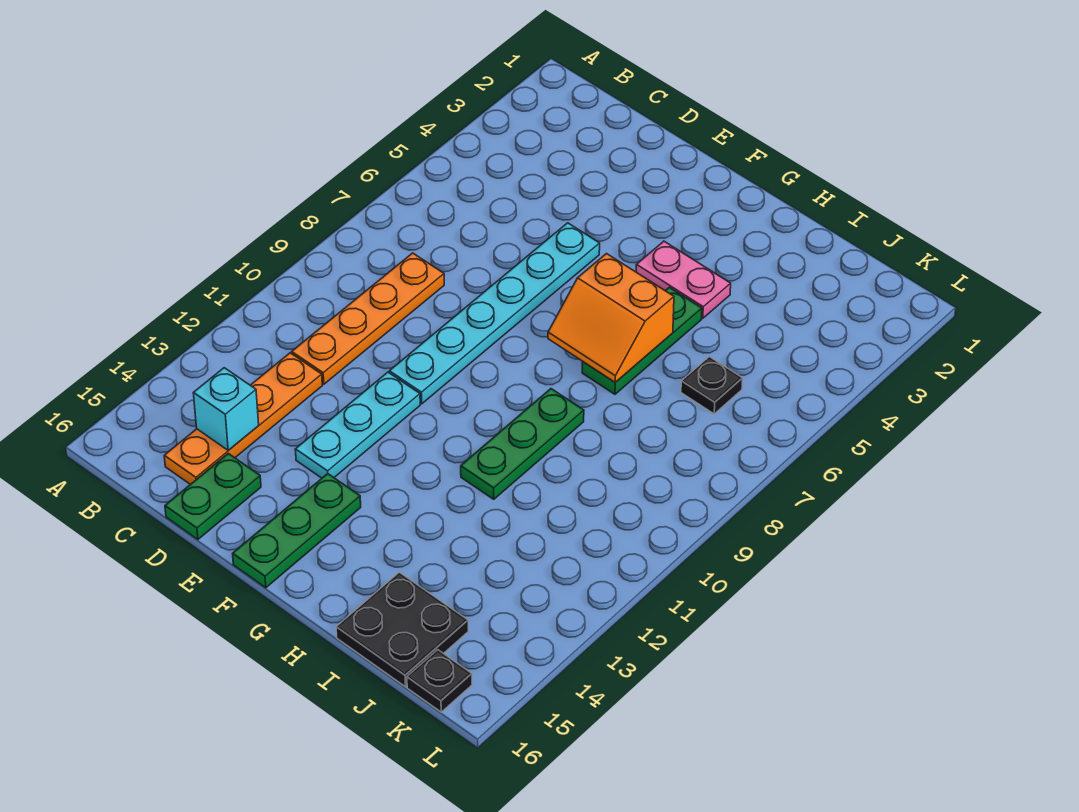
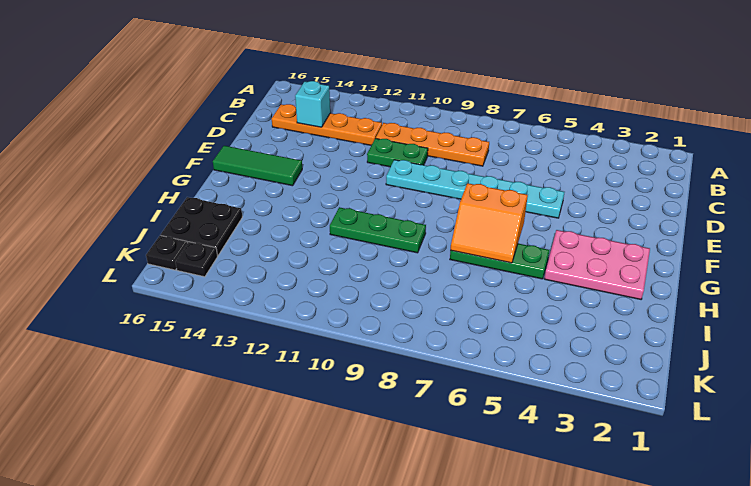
green 1x2 plate [165,453,261,539] -> green 1x2 plate moved to [367,138,428,167]
cyan 1x3 plate [295,372,420,478] -> none
green 1x3 plate [233,474,361,588] -> green 1x3 tile [213,146,302,186]
pink 1x2 plate [636,241,731,318] -> pink 2x3 plate [544,230,650,299]
orange 2x2 slope [548,254,674,382] -> orange 2x2 slope turned to [451,183,528,263]
black 1x1 plate [681,357,743,414] -> black 1x1 plate moved to [175,242,218,277]

